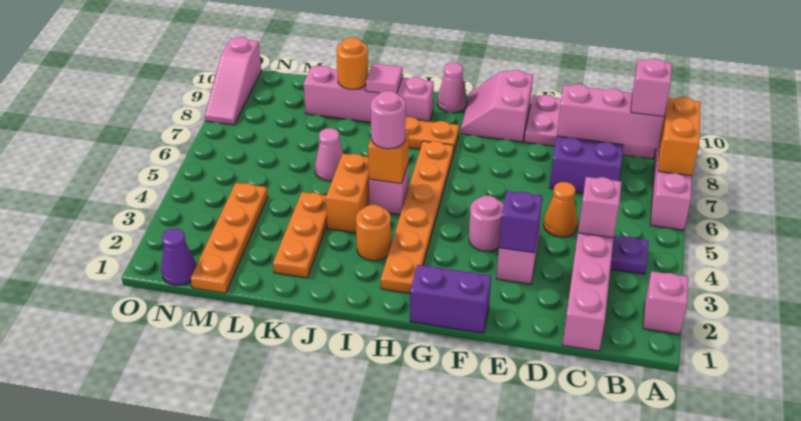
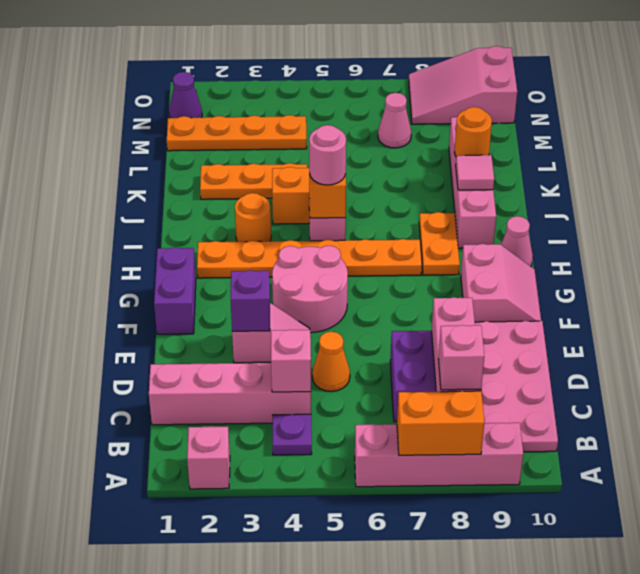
pink 1x1 round brick [469,196,504,251] -> pink 2x2 round brick [272,246,348,333]
pink 2x2 slope [461,70,533,142] -> pink 2x2 slope turned to [461,244,541,322]
pink 1x1 cone [315,128,343,181] -> pink 1x1 cone moved to [378,93,411,148]
pink 1x3 slope [205,37,261,125] -> pink 2x3 slope [409,46,517,124]

